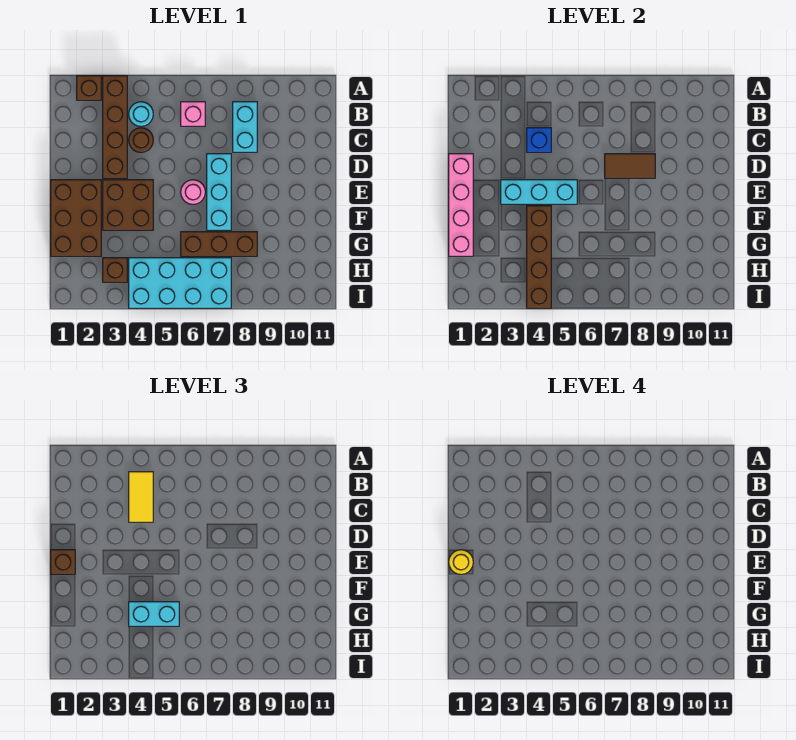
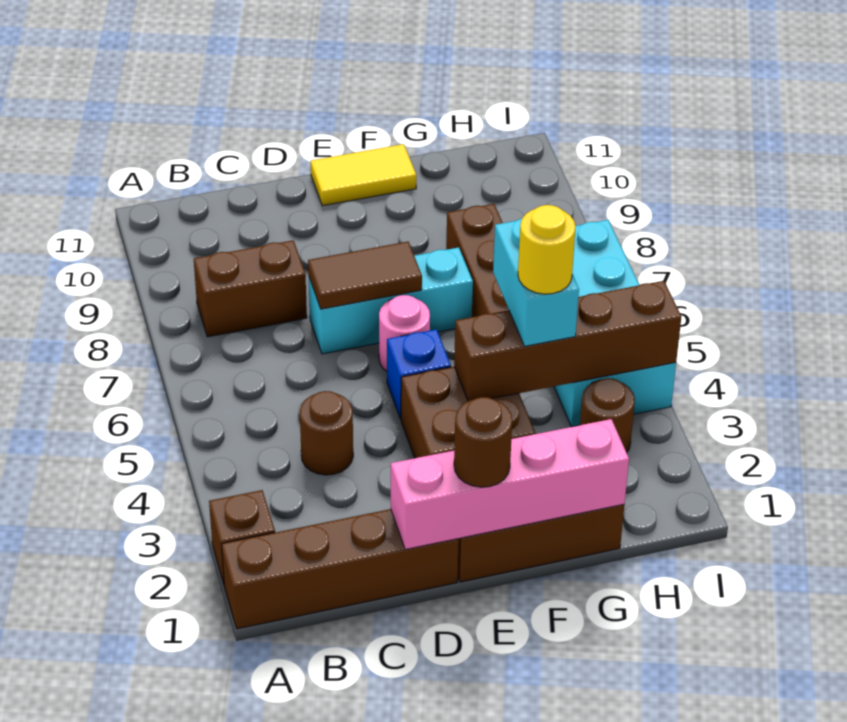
brown 1x4 brick [103,76,127,178] -> brown 1x4 brick moved to [222,509,459,629]
cyan 1x1 round brick [129,102,153,126] -> none
yellow 1x2 tile [129,472,153,522] -> yellow 1x2 tile moved to [311,144,416,206]
pink 1x1 brick [181,102,205,126] -> none
cyan 1x2 brick [233,102,257,152] -> brown 1x2 brick [194,240,307,337]
blue 1x1 brick [527,128,551,152] -> blue 1x1 brick moved to [387,329,451,419]
brown 1x2 tile [605,154,655,178] -> brown 1x2 tile turned to [308,242,422,309]
brown 1x1 brick [51,550,75,574] -> brown 1x1 round brick [454,397,512,487]
yellow 1x1 round brick [449,550,473,574] -> yellow 1x1 round brick moved to [518,205,575,294]
cyan 1x3 brick [501,180,577,204] -> none
brown 1x1 brick [103,258,127,282] -> brown 1x1 round brick [580,378,635,453]

